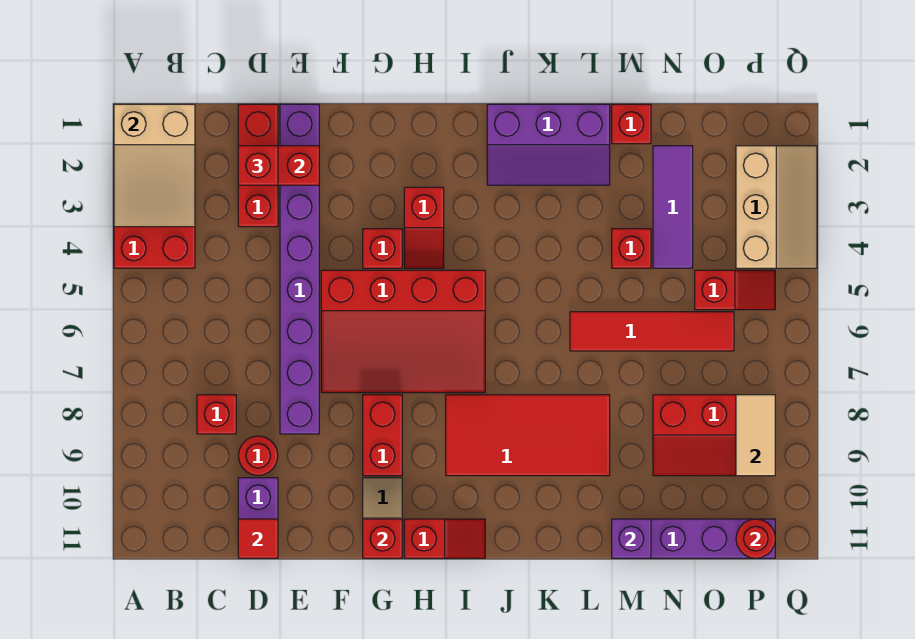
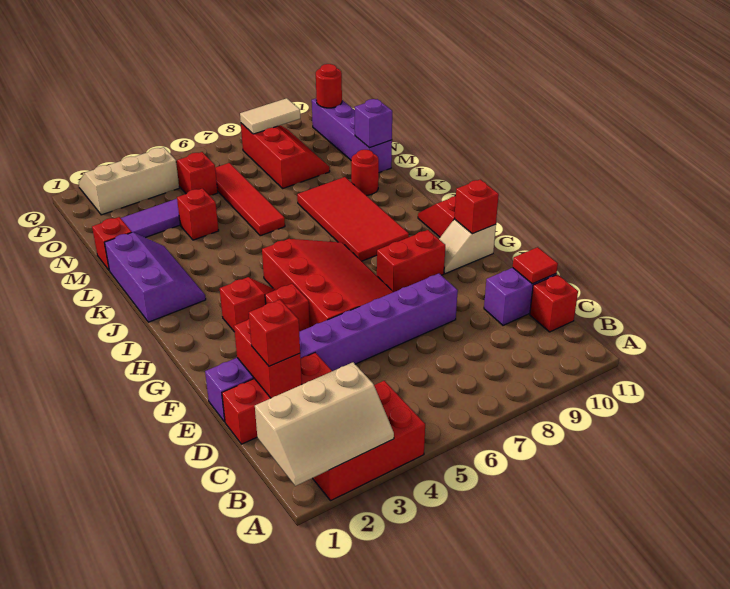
tan 2x3 slope [114,104,195,227] -> tan 2x3 slope turned to [255,362,394,486]
red 1x1 brick [197,395,236,434] -> red 1x1 brick moved to [530,274,578,332]
red 1x1 round brick [238,436,278,475] -> red 1x1 round brick moved to [351,150,379,195]

